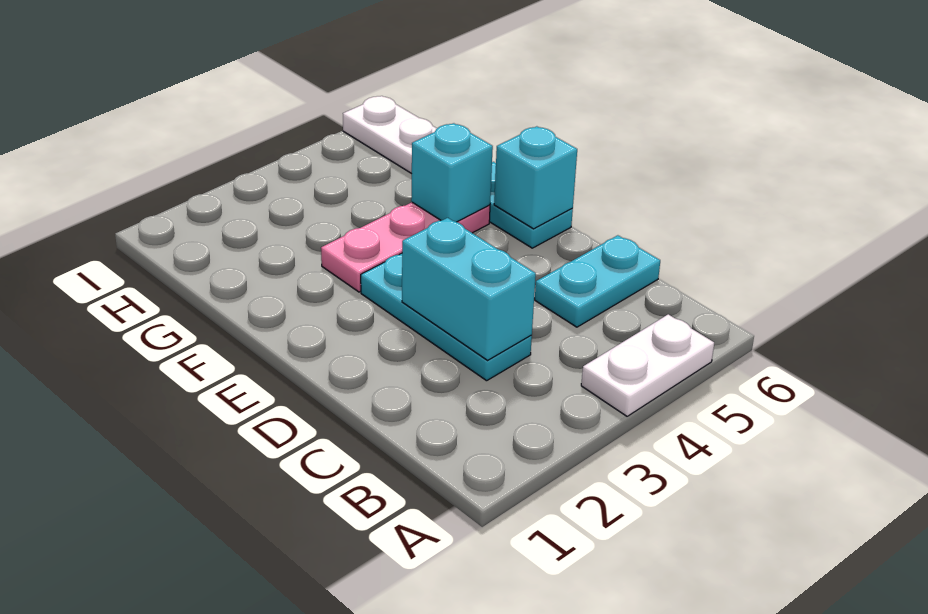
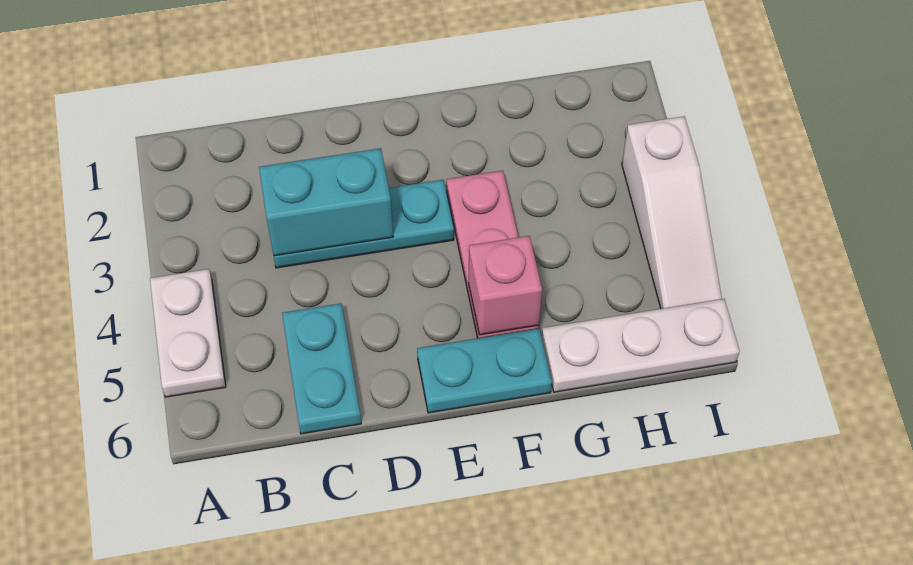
cyan 1x1 brick [494,126,577,229] -> none
cyan 1x1 brick [411,123,493,222] -> pink 1x1 brick [469,236,542,335]
none -> white 1x3 slope [622,116,722,309]

